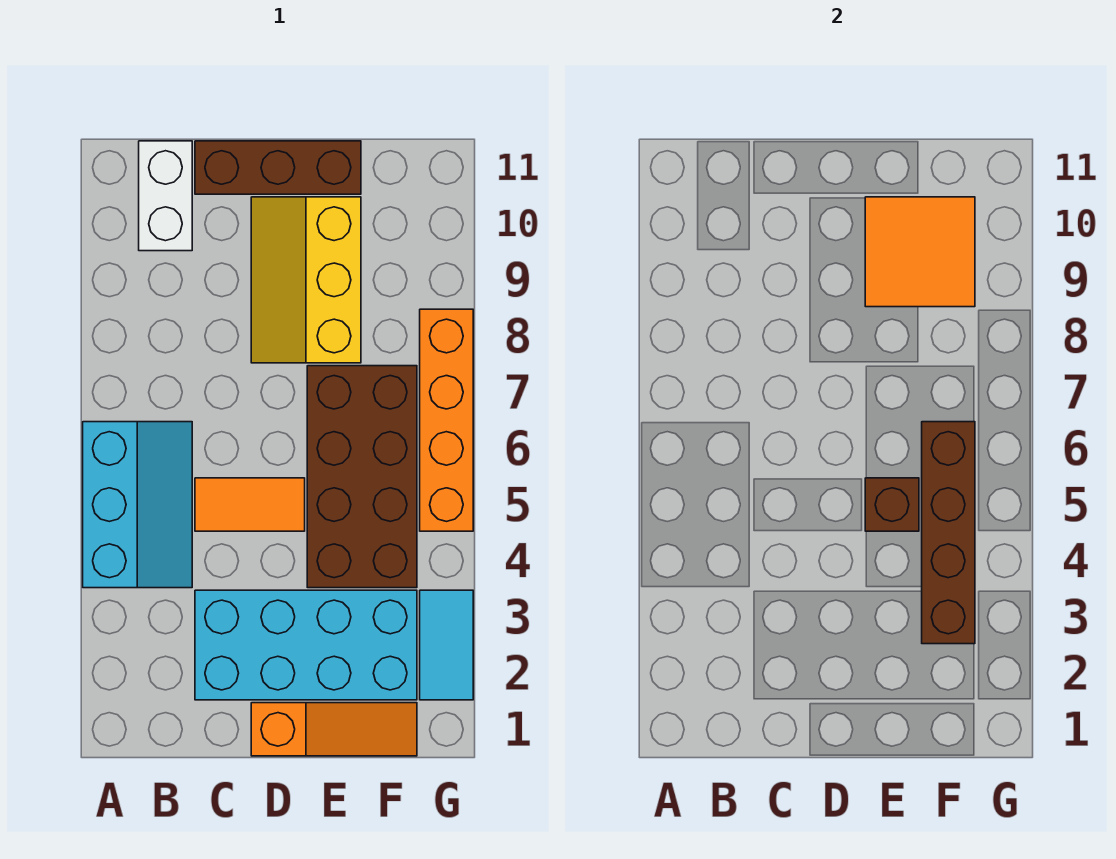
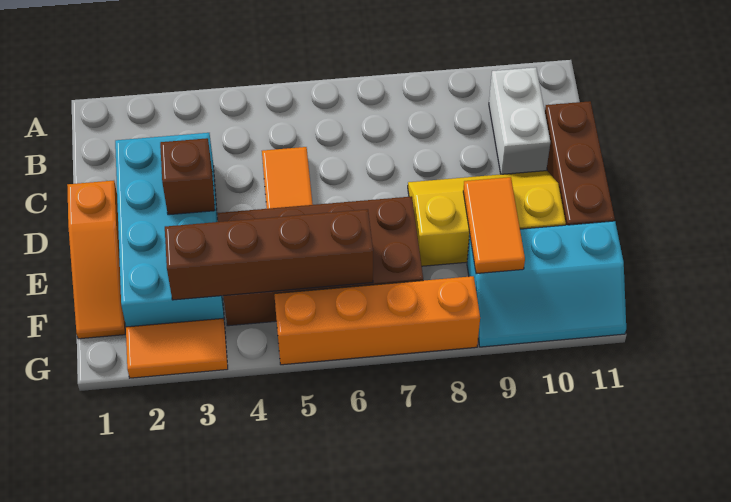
cyan 2x3 slope [83,422,192,588] -> cyan 2x3 slope moved to [467,221,626,347]
white 1x2 brick [139,141,192,251] -> white 1x2 brick turned to [489,67,550,174]
brown 1x1 brick [865,478,919,531] -> brown 1x1 brick moved to [160,138,215,215]
orange 2x2 tile [865,197,975,307] -> orange 1x2 tile [463,177,525,274]
cyan 1x2 tile [420,590,473,700] -> orange 1x2 tile [126,318,228,378]

